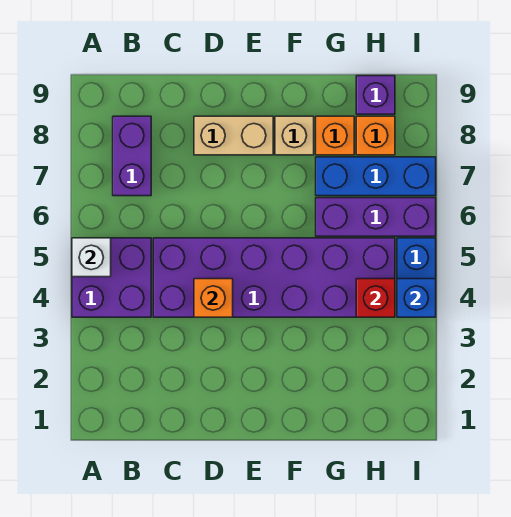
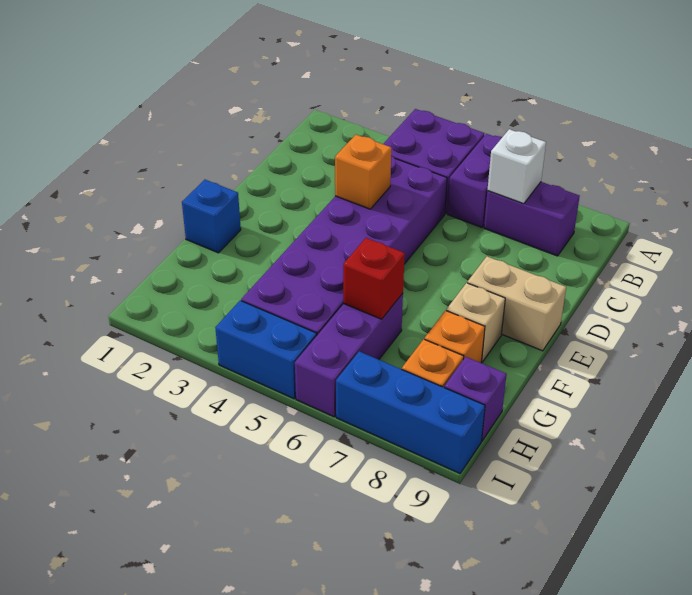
white 1x1 brick [72,238,111,277] -> white 1x1 brick moved to [488,129,546,204]
none -> purple 1x2 brick [447,134,502,227]
tan 1x2 brick [194,116,273,155] -> tan 1x2 brick turned to [467,256,566,351]
blue 1x3 brick [316,157,436,196] -> blue 1x3 brick turned to [336,351,485,473]
red 1x1 brick [356,279,395,317] -> red 1x1 brick moved to [343,238,405,319]
blue 1x1 brick [397,279,436,317] -> blue 1x1 brick moved to [182,180,241,253]

